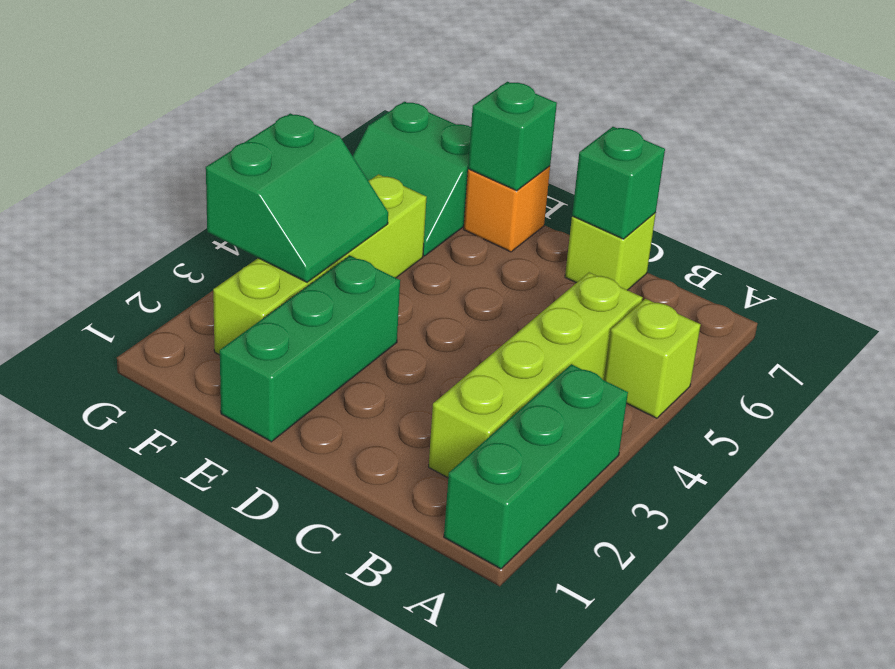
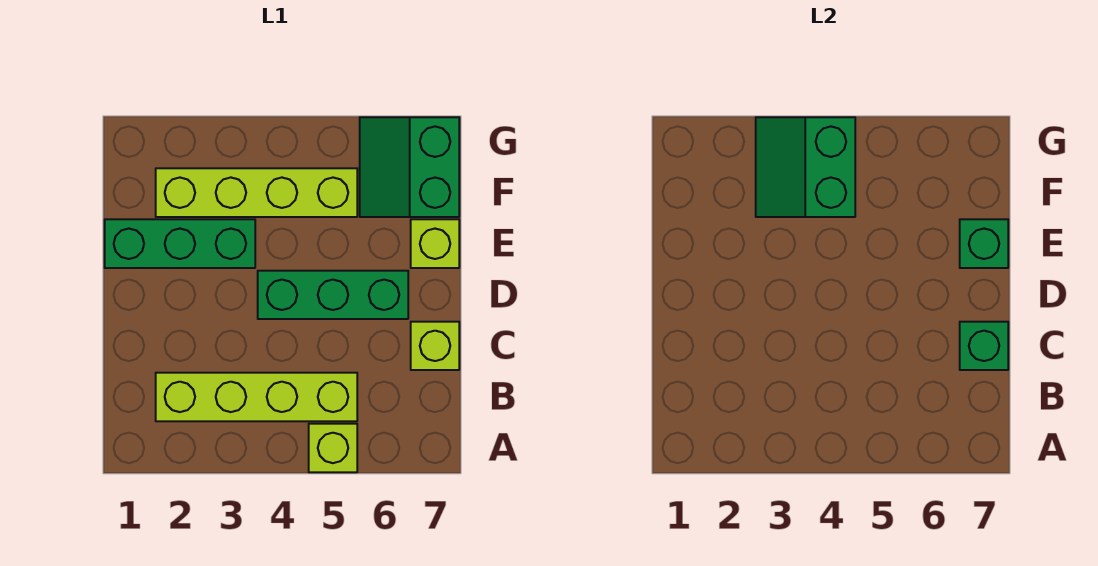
green 1x3 brick [444,364,628,569] -> green 1x3 brick moved to [258,271,408,319]
orange 1x1 brick [464,166,550,252] -> lime 1x1 brick [411,219,459,268]
green 2x2 slope [206,113,388,282] -> green 2x2 slope turned to [756,117,855,217]

